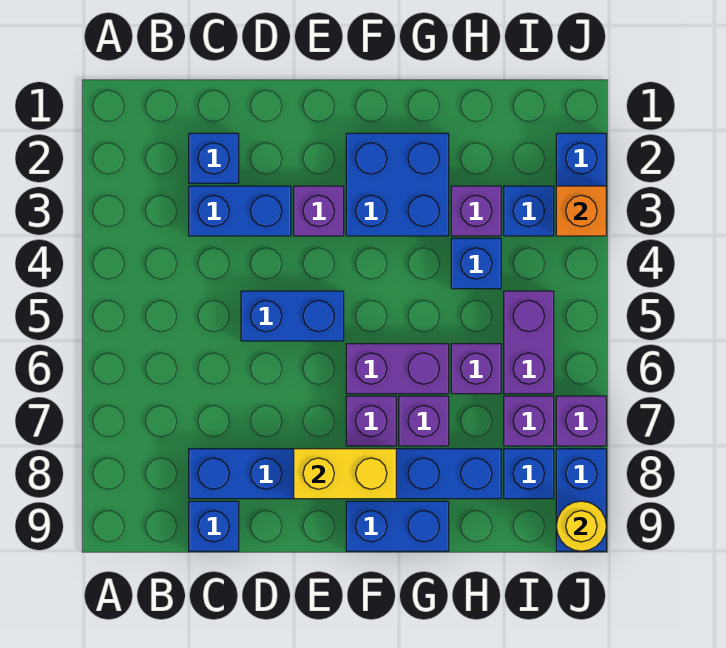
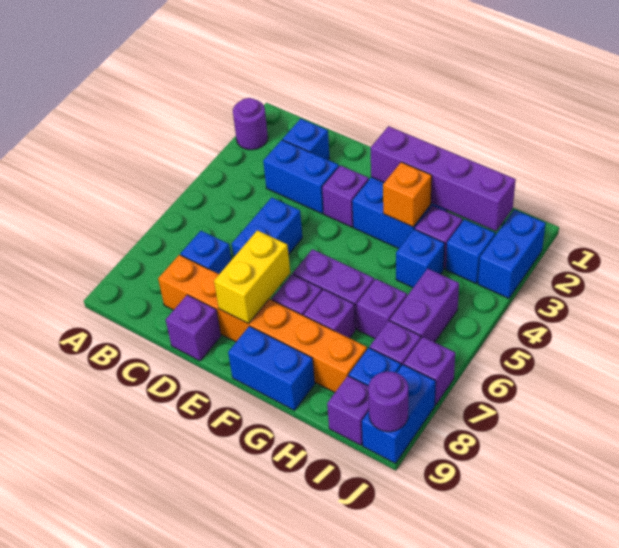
none -> purple 1x1 round brick [233,98,268,150]
blue 1x6 brick [189,449,501,499] -> orange 1x6 brick [158,255,367,392]
blue 1x1 brick [189,501,239,551] -> blue 1x1 brick moved to [180,231,231,274]
blue 1x2 brick [241,291,344,341] -> blue 1x2 brick turned to [232,198,302,257]
none -> purple 1x1 brick [166,295,221,361]
yellow 1x2 brick [294,449,396,499] -> yellow 1x2 brick turned to [214,230,290,324]
none -> purple 1x4 brick [371,126,516,231]
none -> purple 1x1 brick [327,376,369,445]
orange 1x1 brick [556,186,606,236] -> orange 1x1 brick moved to [383,162,432,227]
yellow 1x1 round brick [556,501,606,551] -> purple 1x1 round brick [368,371,408,432]

